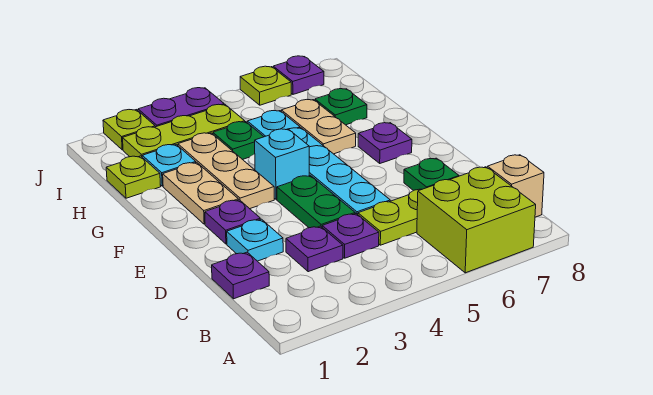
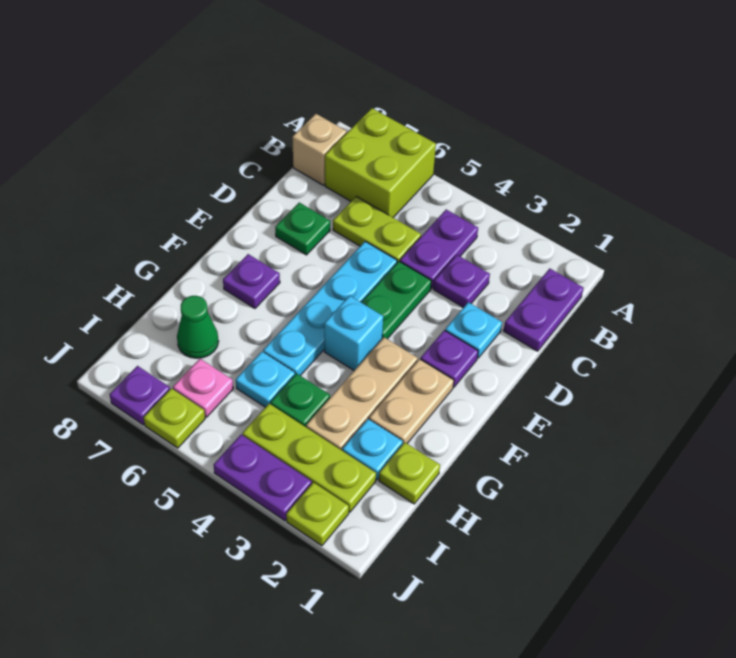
purple 1x1 plate [212,252,269,299] -> purple 1x2 plate [504,269,583,351]
purple 1x1 plate [322,214,379,258] -> purple 1x2 plate [400,210,478,288]
tan 1x2 plate [281,100,356,154] -> none
green 1x1 plate [315,89,367,125] -> green 1x1 cone [177,296,219,358]
none -> pink 1x1 plate [173,359,233,417]

